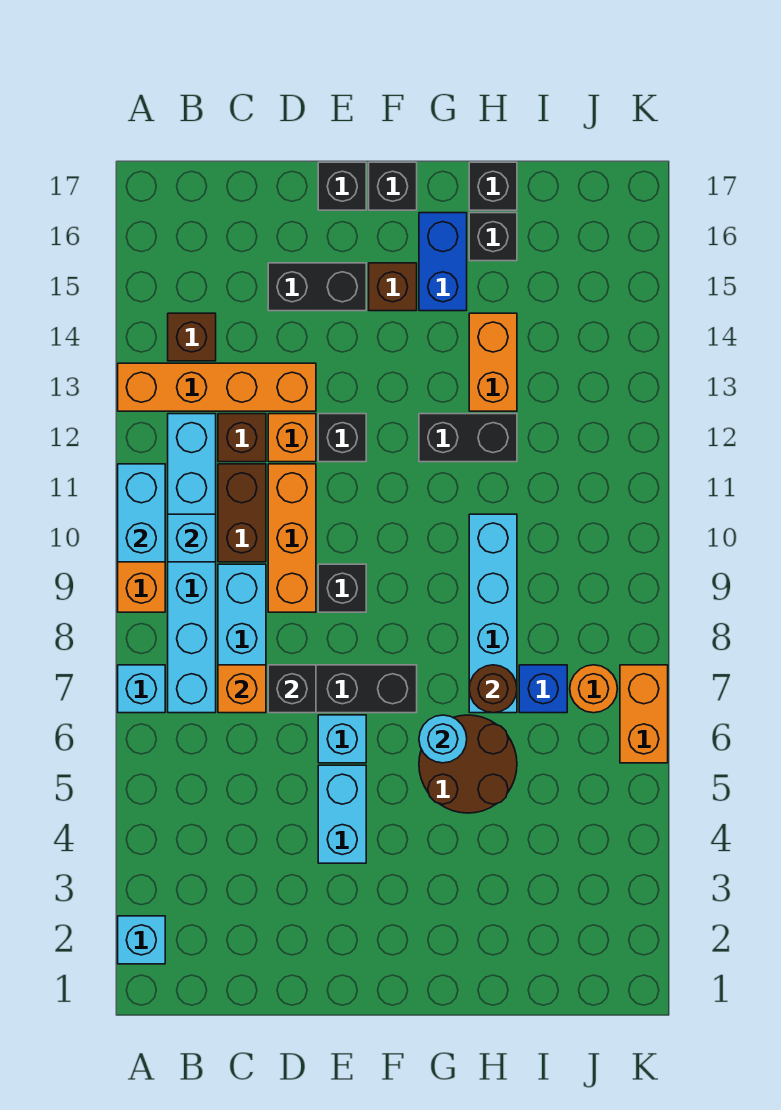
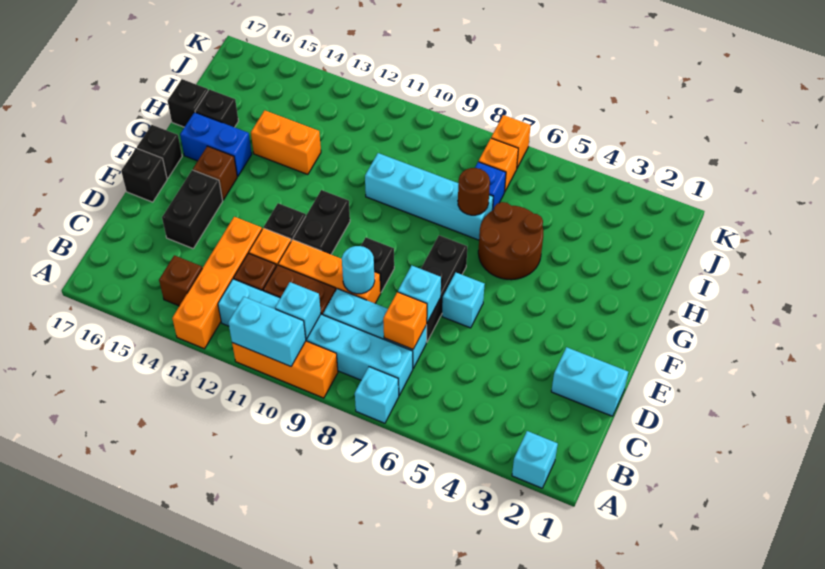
black 1x1 brick [268,665,316,713] -> cyan 1x1 brick [398,266,441,322]
cyan 1x2 brick [318,765,366,863] -> cyan 1x2 brick moved to [551,347,628,416]
cyan 1x1 round brick [419,715,467,763] -> cyan 1x1 round brick moved to [342,246,375,294]
black 1x2 brick [419,414,517,462] -> black 1x2 brick moved to [293,190,350,254]
orange 1x1 round brick [570,665,617,713] -> orange 1x1 brick [479,138,518,192]
orange 1x2 brick [620,665,668,763] -> orange 1x1 brick [491,115,531,168]

